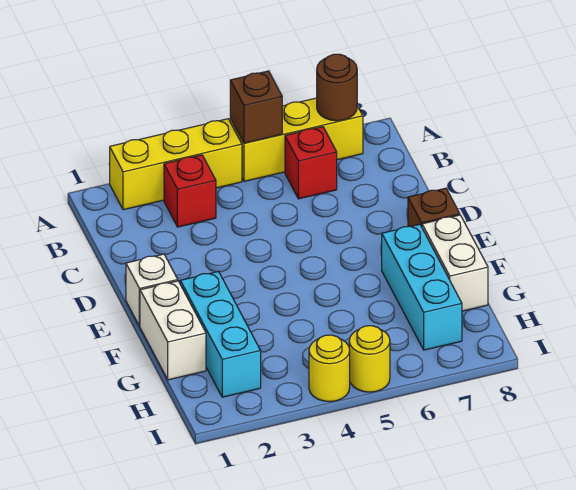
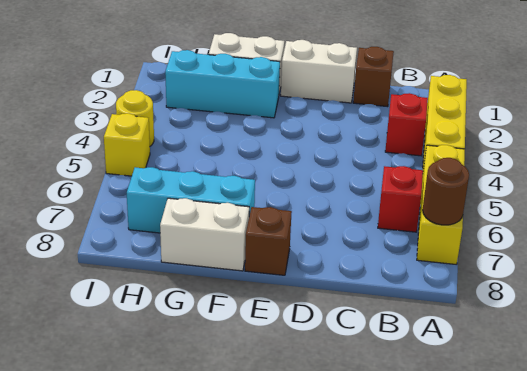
brown 1x1 brick [230,71,282,143] -> brown 1x1 brick moved to [353,47,394,107]
white 1x1 brick [126,254,178,326] -> white 1x2 brick [281,40,357,103]
yellow 1x1 round brick [349,326,390,392] -> yellow 1x1 brick [104,113,150,176]

